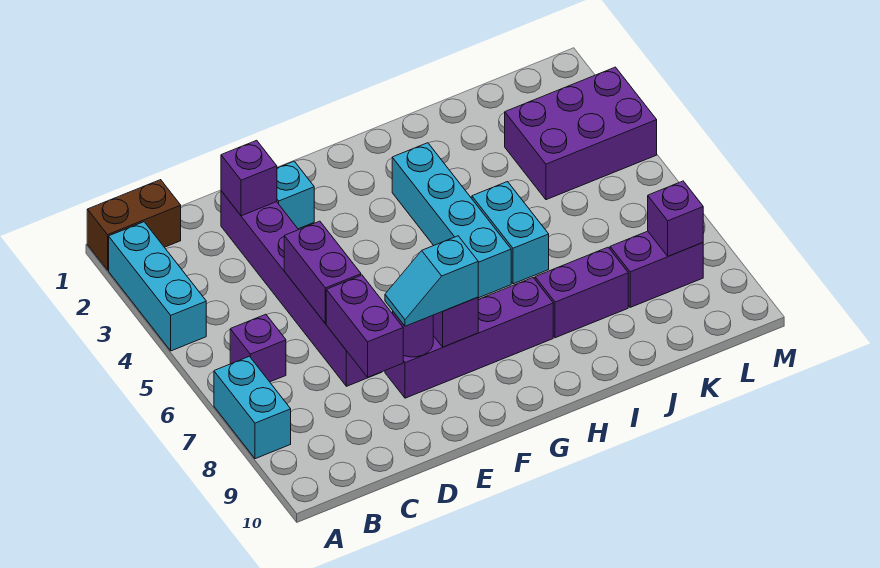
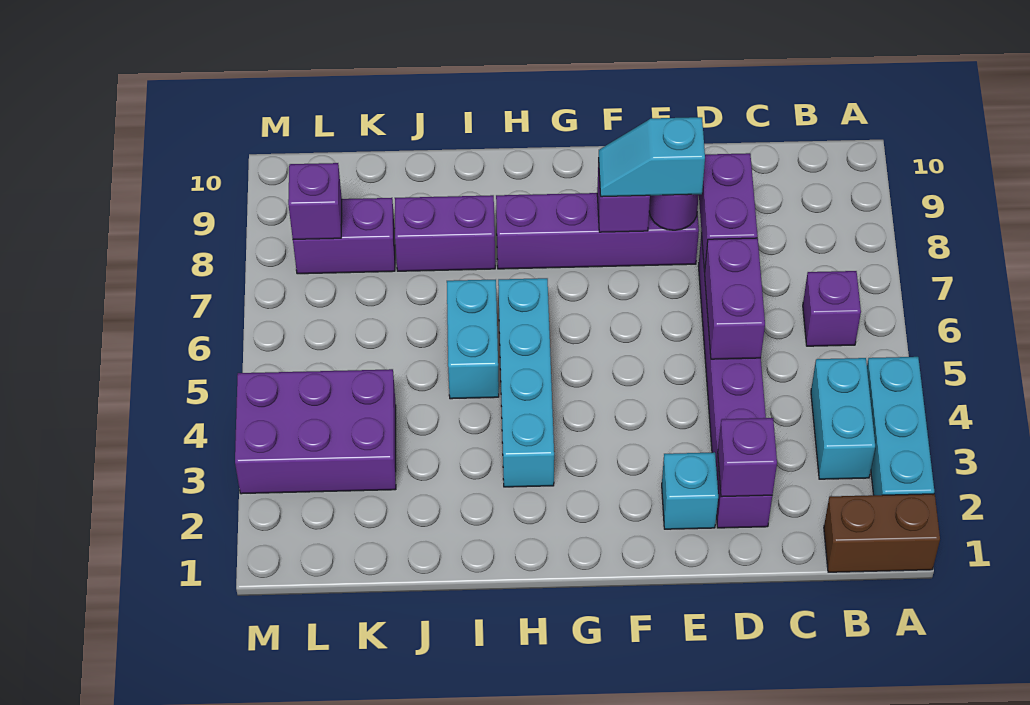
cyan 1x2 brick [214,356,291,459] -> cyan 1x2 brick moved to [811,358,875,479]
cyan 1x2 slope [385,236,478,326] -> cyan 1x2 slope turned to [599,117,705,197]

